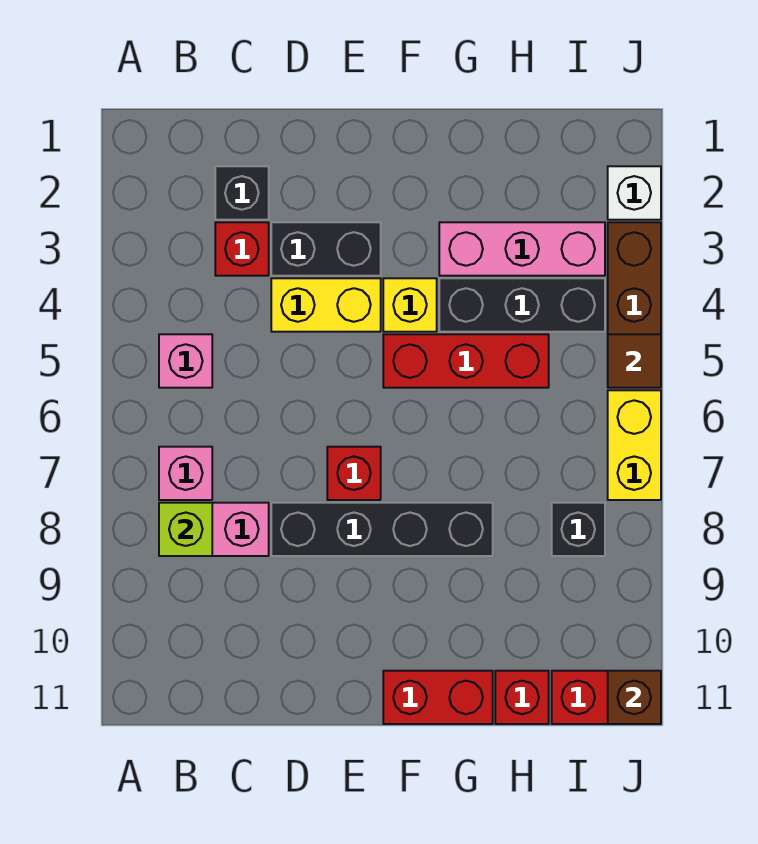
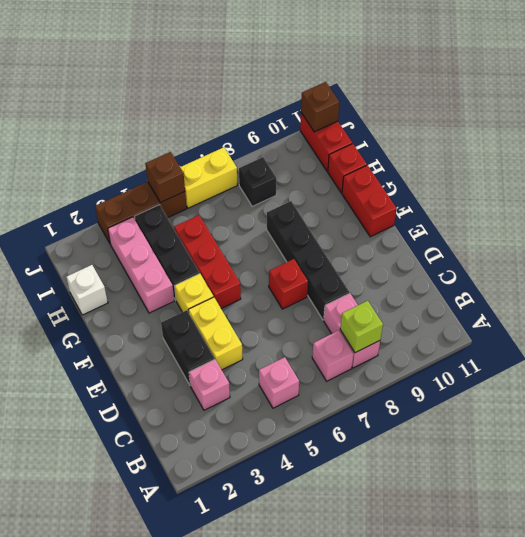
black 1x1 brick [215,166,269,220] -> none
red 1x1 brick [215,222,269,276] -> pink 1x1 brick [189,359,230,410]
white 1x1 brick [608,166,661,220] -> white 1x1 brick moved to [66,265,108,315]
brown 1x1 tile [608,334,661,388] -> brown 1x1 brick [145,152,185,203]

